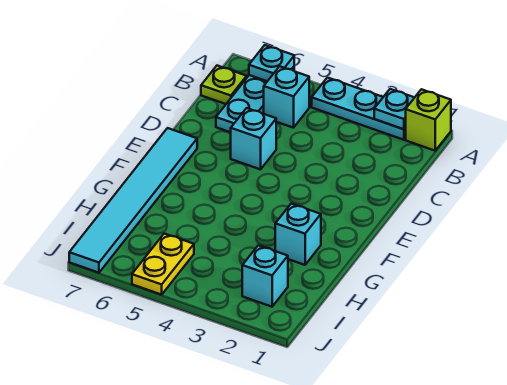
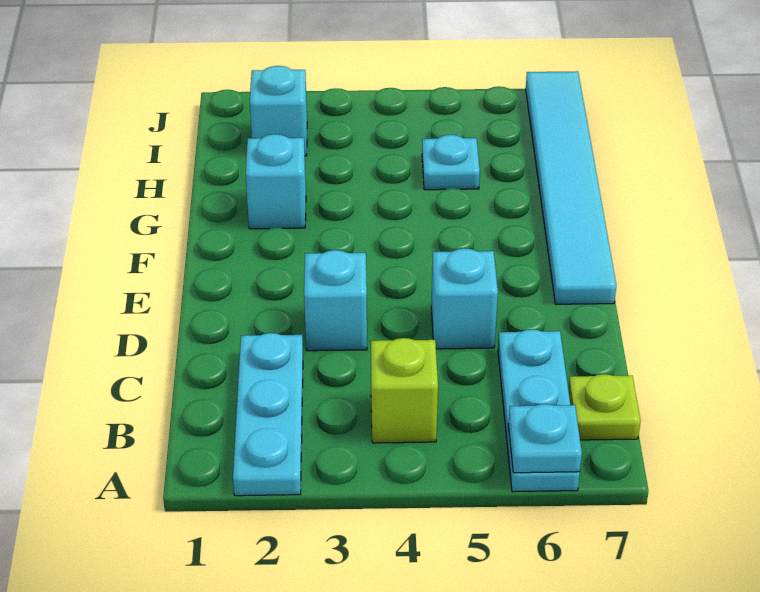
lime 1x1 brick [406,89,451,151] -> lime 1x1 brick moved to [371,338,438,443]
cyan 1x3 plate [312,78,406,140] -> cyan 1x3 plate turned to [233,333,303,496]
cyan 1x1 plate [374,89,415,129] -> cyan 1x1 plate moved to [422,135,480,190]
cyan 1x1 brick [264,66,309,128] -> cyan 1x1 brick moved to [304,250,367,351]
yellow 1x2 plate [132,234,194,295] -> none

